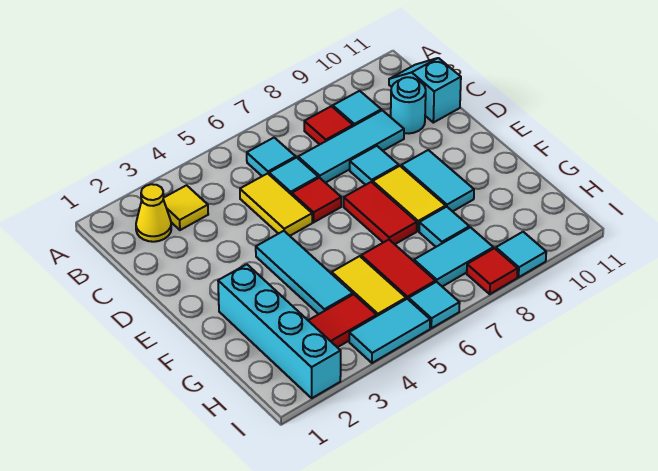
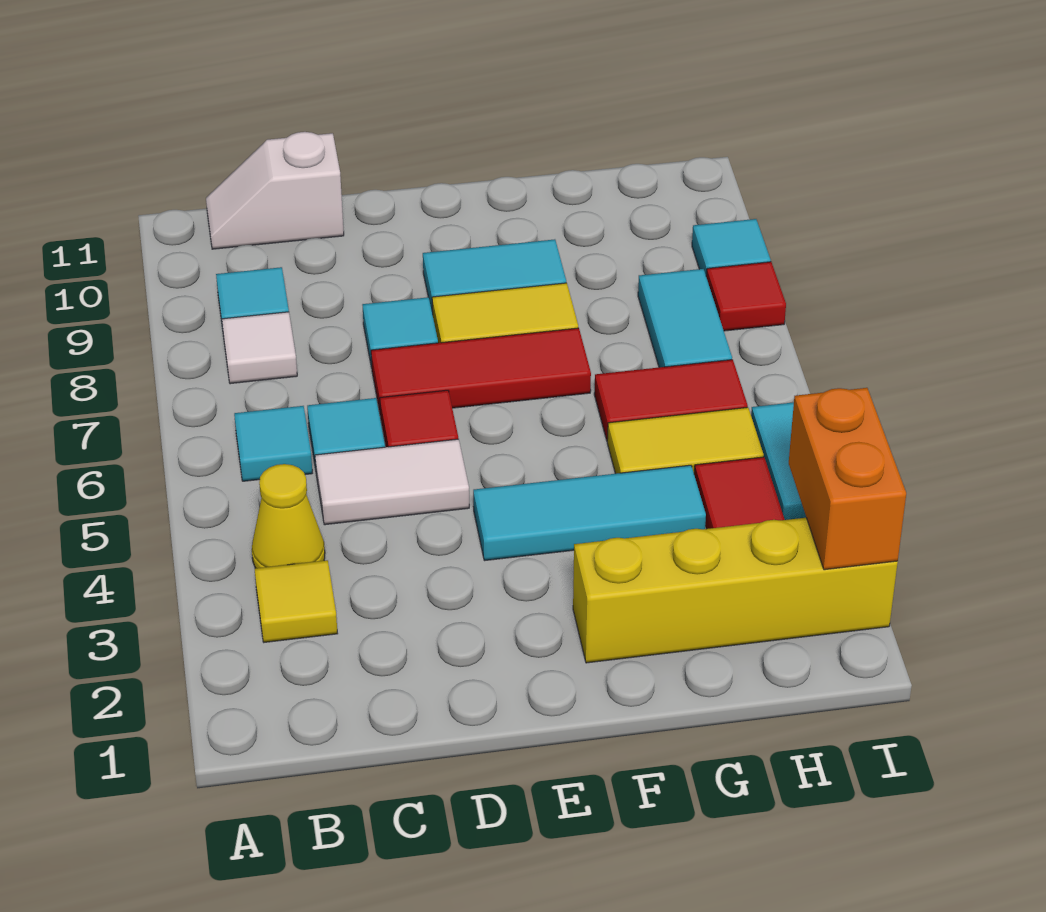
yellow 1x1 cone [136,184,171,242] -> yellow 1x1 cone moved to [252,464,325,568]
red 1x1 tile [304,106,353,144] -> white 1x1 tile [222,312,297,384]
cyan 1x2 slope [389,58,461,123] -> white 1x2 slope [206,132,344,249]
yellow 1x2 tile [240,173,312,236] -> white 1x2 tile [315,439,469,525]
cyan 1x3 tile [298,110,404,183] -> none
cyan 1x1 round brick [391,77,426,133] -> none
red 1x2 tile [344,182,417,244] -> red 1x3 tile [371,328,591,416]
cyan 1x4 brick [218,264,341,398] -> yellow 1x4 brick [573,518,898,663]
cyan 1x1 tile [419,207,469,247] -> none
none -> orange 1x2 brick [789,388,906,570]
cyan 1x1 tile [409,282,460,328] -> none

